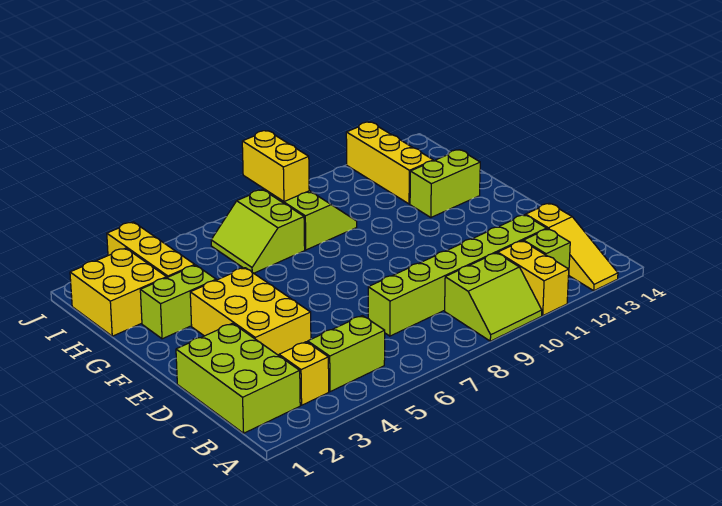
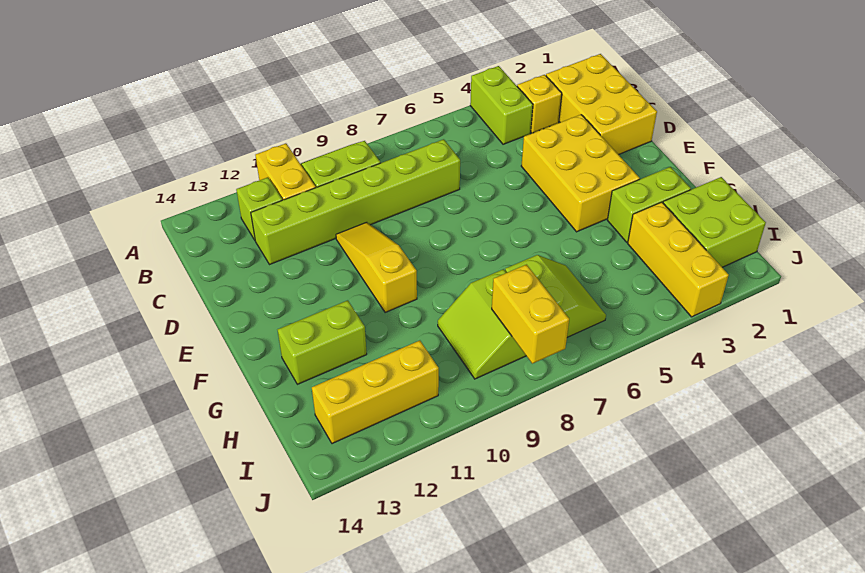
yellow 1x3 slope [526,203,618,291] -> yellow 1x3 slope moved to [336,222,417,313]
lime 2x3 brick [176,323,300,433] -> yellow 2x3 brick [546,54,657,155]
lime 1x2 brick [308,316,385,392] -> lime 1x2 brick turned to [470,66,533,144]
yellow 2x2 brick [70,248,167,336] -> lime 2x2 brick [663,177,766,267]
yellow 1x3 brick [346,122,433,204] -> yellow 1x3 brick turned to [312,340,439,444]

